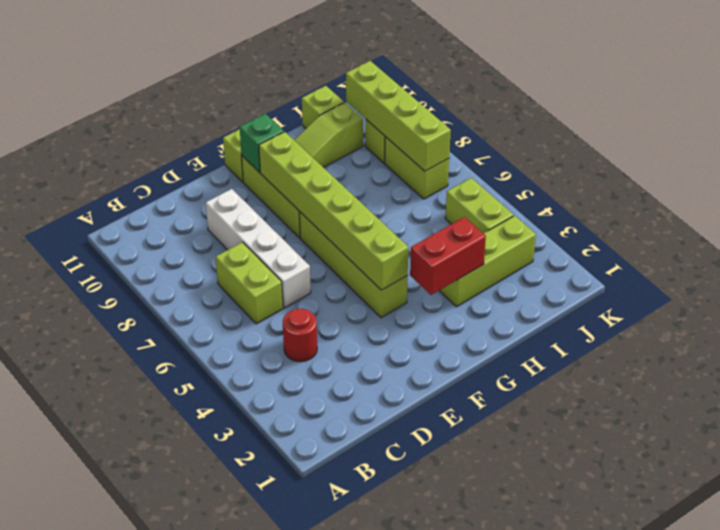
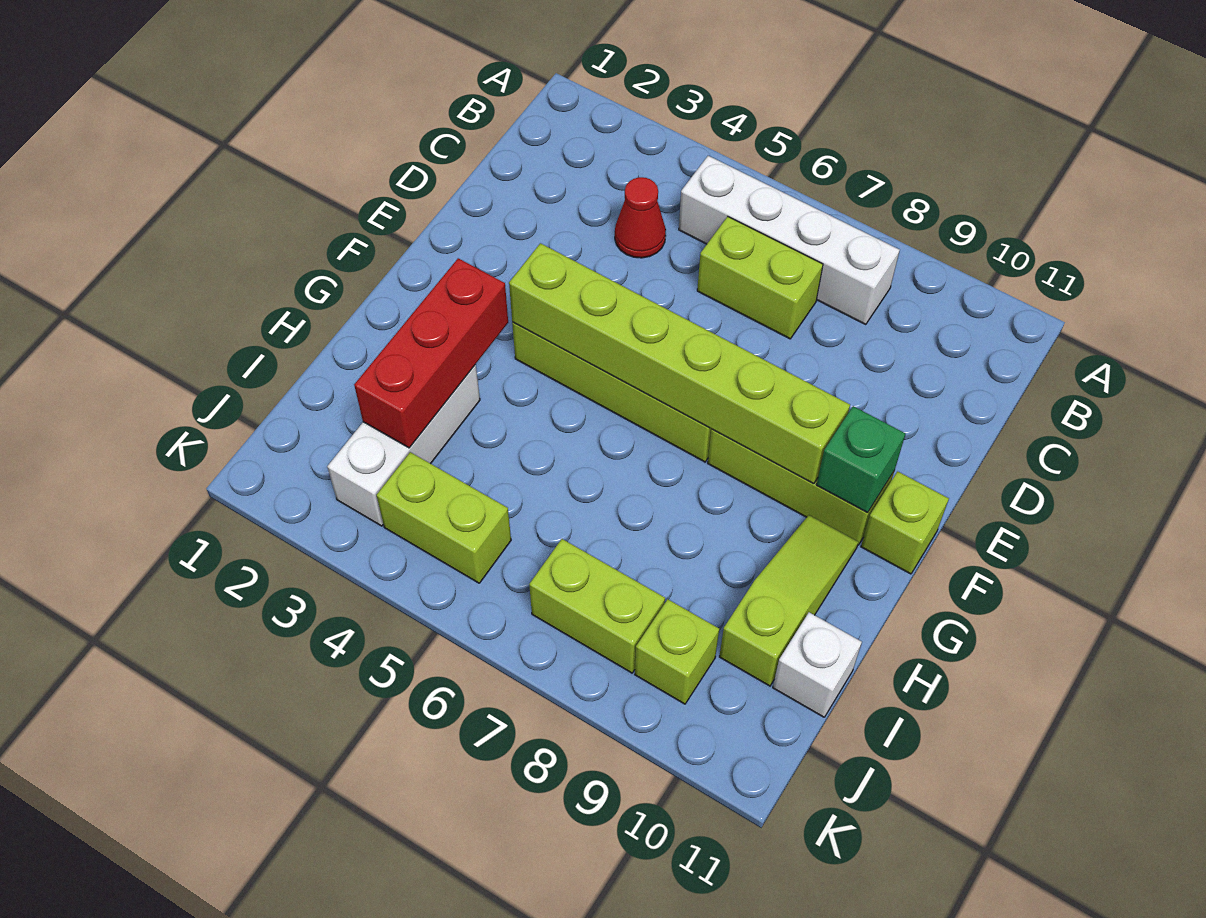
red 1x1 round brick [283,309,317,362] -> red 1x1 cone [615,177,666,258]
white 1x4 brick [206,189,311,308] -> white 1x4 brick moved to [679,156,900,325]
red 1x2 brick [410,217,486,295] -> red 1x3 brick [354,258,508,448]
lime 1x3 brick [439,216,536,307] -> white 1x3 brick [327,365,480,526]
lime 1x1 brick [302,86,344,128] -> white 1x1 brick [773,612,862,717]
lime 1x4 brick [346,61,451,171] -> none

